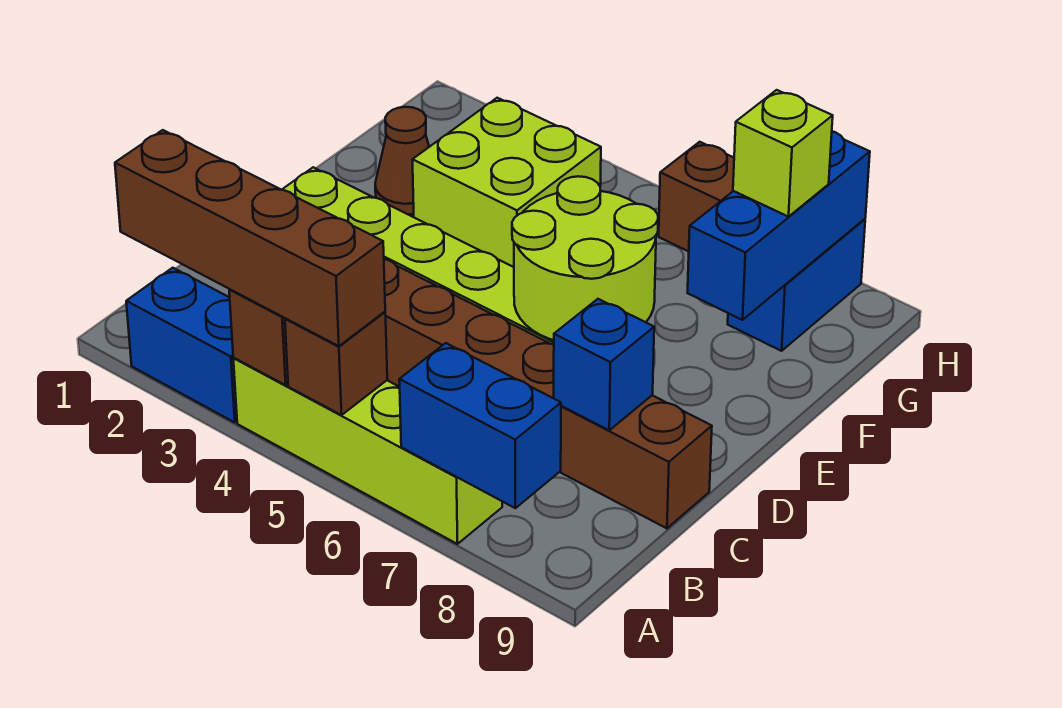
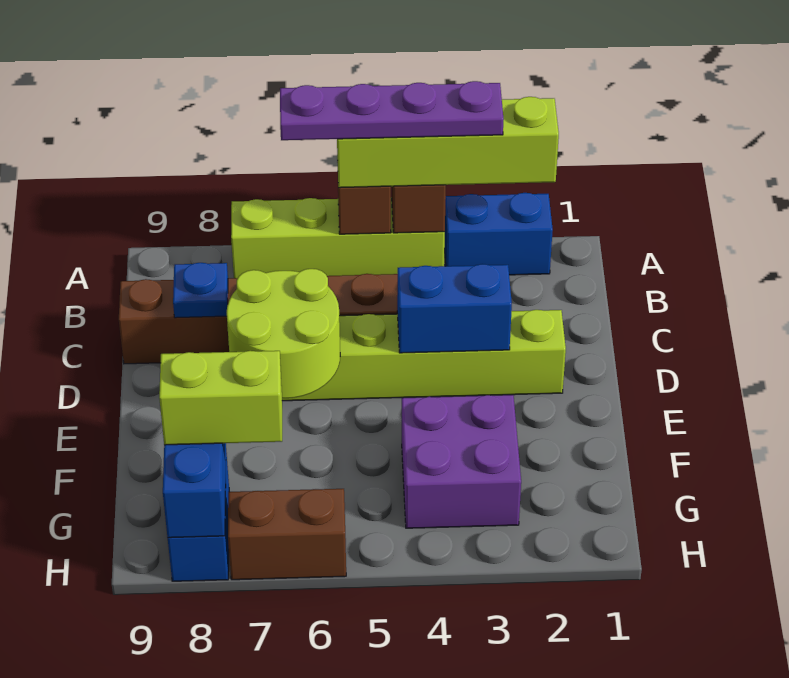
brown 1x4 brick [115,130,385,346] -> lime 1x4 brick [337,97,559,188]
none -> purple 1x4 plate [280,81,504,140]
blue 1x2 brick [399,343,561,508] -> blue 1x2 brick moved to [397,264,512,353]
blue 1x1 brick [554,299,654,430] -> blue 1x1 plate [173,263,228,318]
brown 1x1 cone [375,107,429,214] -> none
lime 2x2 brick [412,98,601,267] -> purple 2x2 brick [402,395,521,528]
lime 1x1 brick [733,90,833,217] -> lime 1x2 brick [159,351,282,445]

